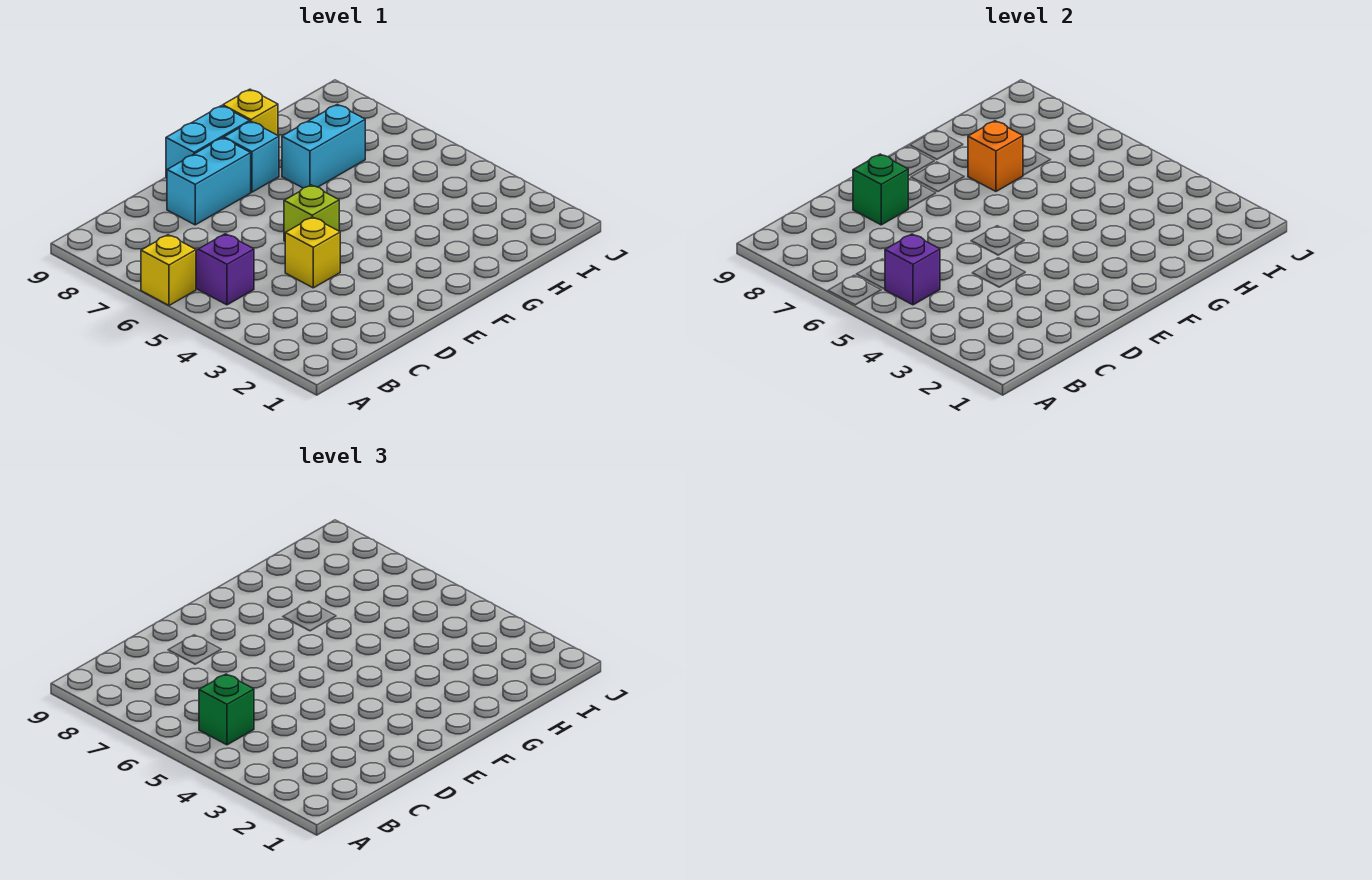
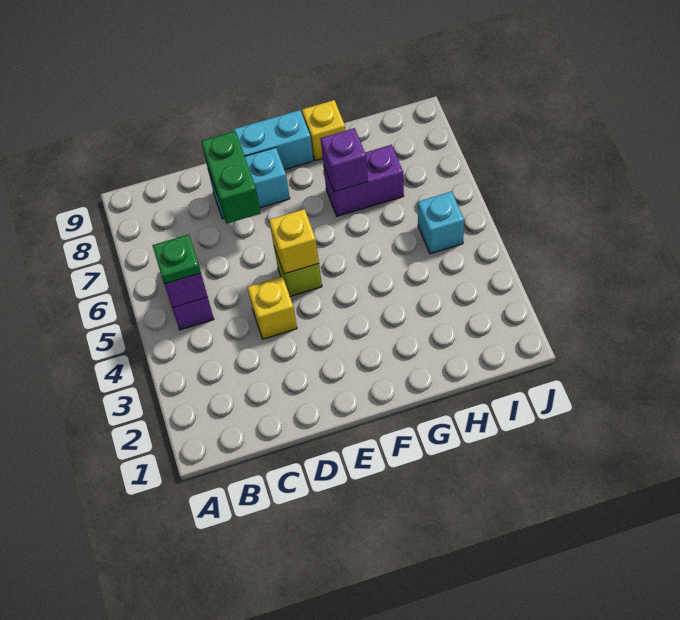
yellow 1x1 brick [141,235,196,305] -> yellow 1x1 brick moved to [269,209,319,274]
green 1x1 brick [199,674,254,745] -> green 1x1 plate [152,234,201,284]
green 1x1 brick [853,154,908,225] -> green 1x2 brick [201,131,261,224]
cyan 1x1 brick [224,122,279,192] -> cyan 1x1 brick moved to [418,192,464,254]
cyan 1x2 brick [282,104,365,188] -> purple 1x2 brick [324,145,404,216]
orange 1x1 brick [968,121,1023,191] -> purple 1x1 brick [321,128,368,192]

